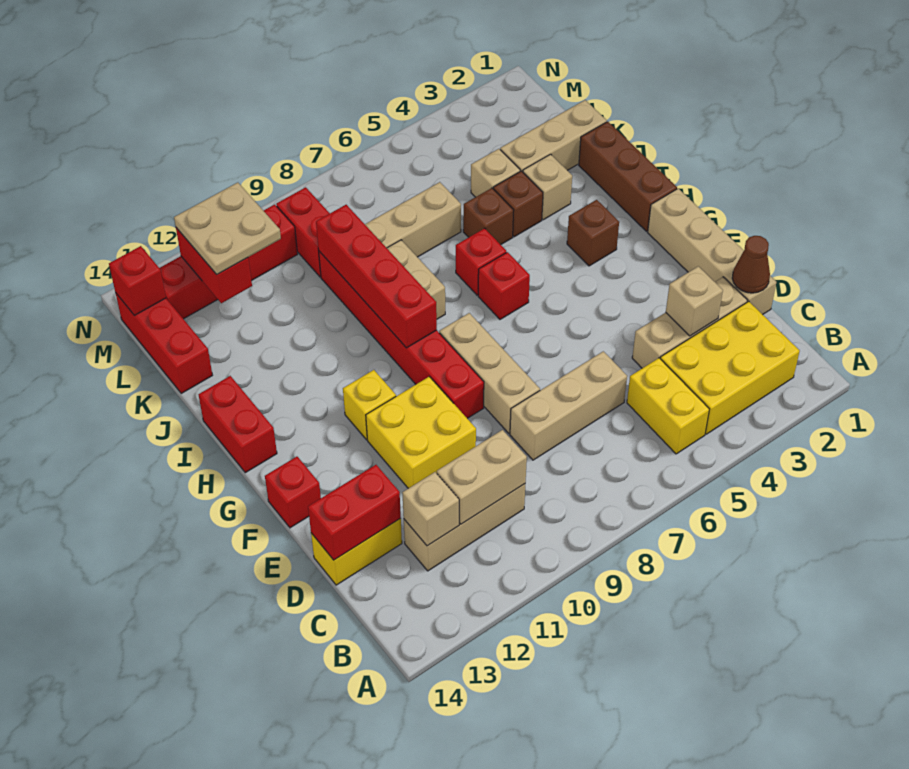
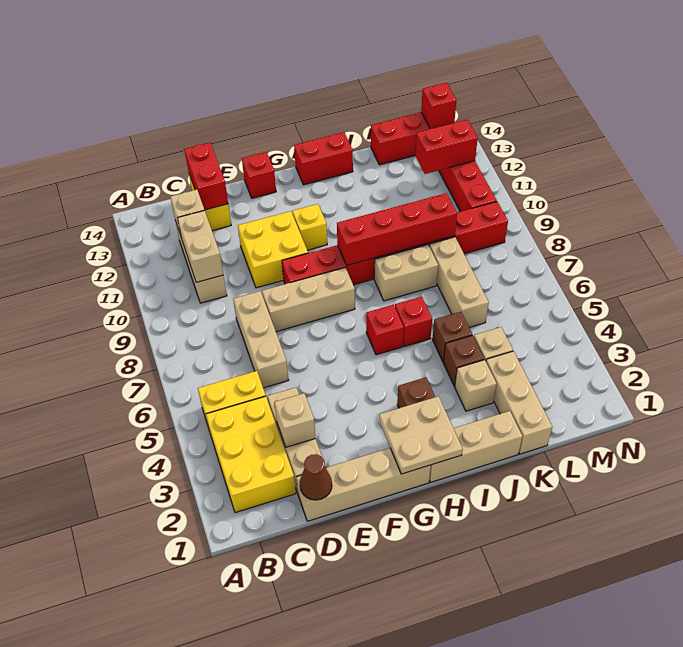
brown 1x3 brick [579,122,677,231] -> tan 1x3 brick [429,411,522,482]
tan 2x2 plate [174,183,281,274] -> tan 2x2 plate moved to [379,396,463,474]

